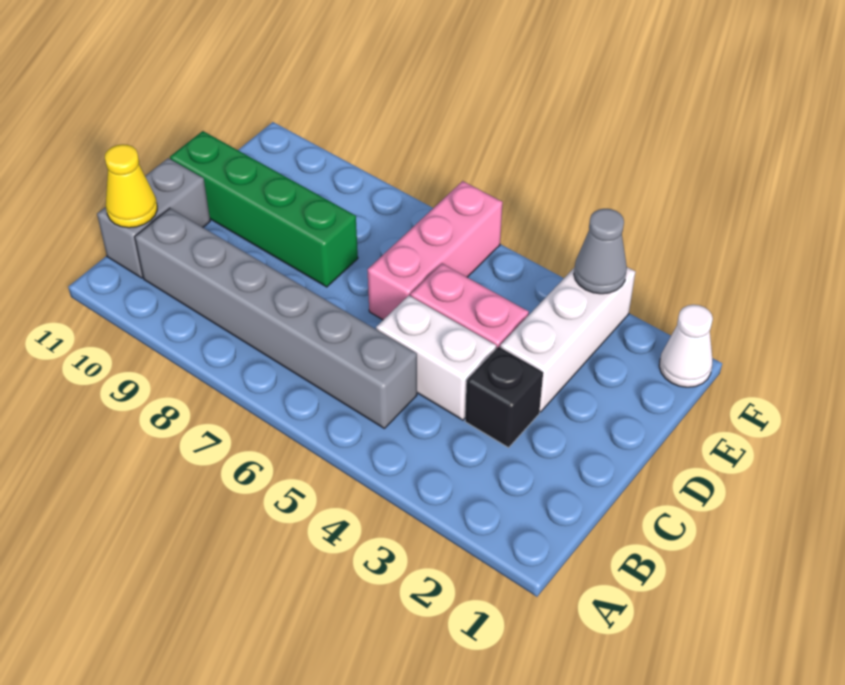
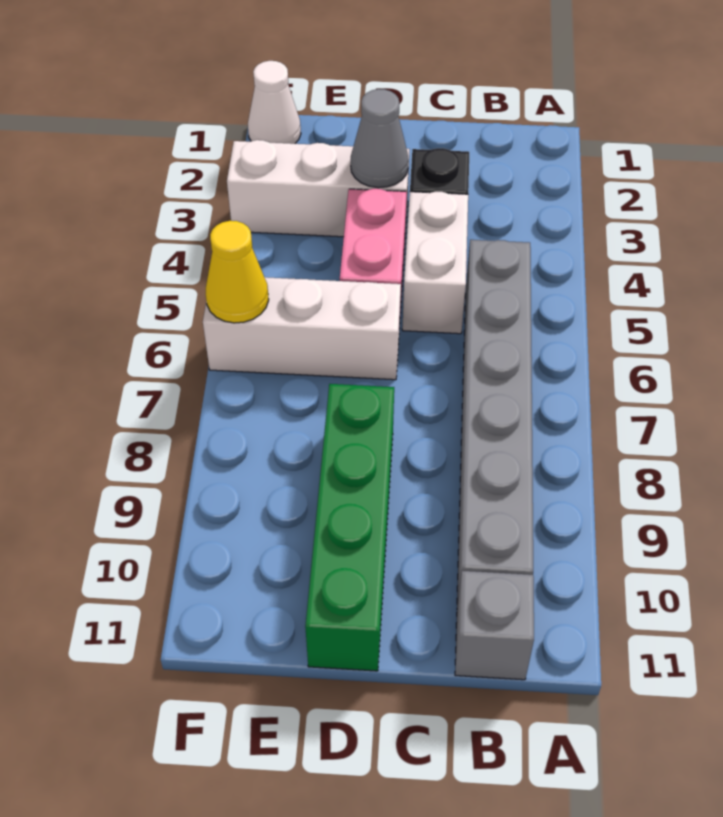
grey 1x2 brick [97,158,210,278] -> grey 1x1 brick [455,571,534,680]
yellow 1x1 cone [105,144,157,228] -> yellow 1x1 cone moved to [206,221,269,323]
pink 1x3 brick [367,181,503,320] -> white 1x3 brick [203,277,401,380]
grey 1x1 cone [574,209,627,294] -> grey 1x1 cone moved to [351,89,409,188]

